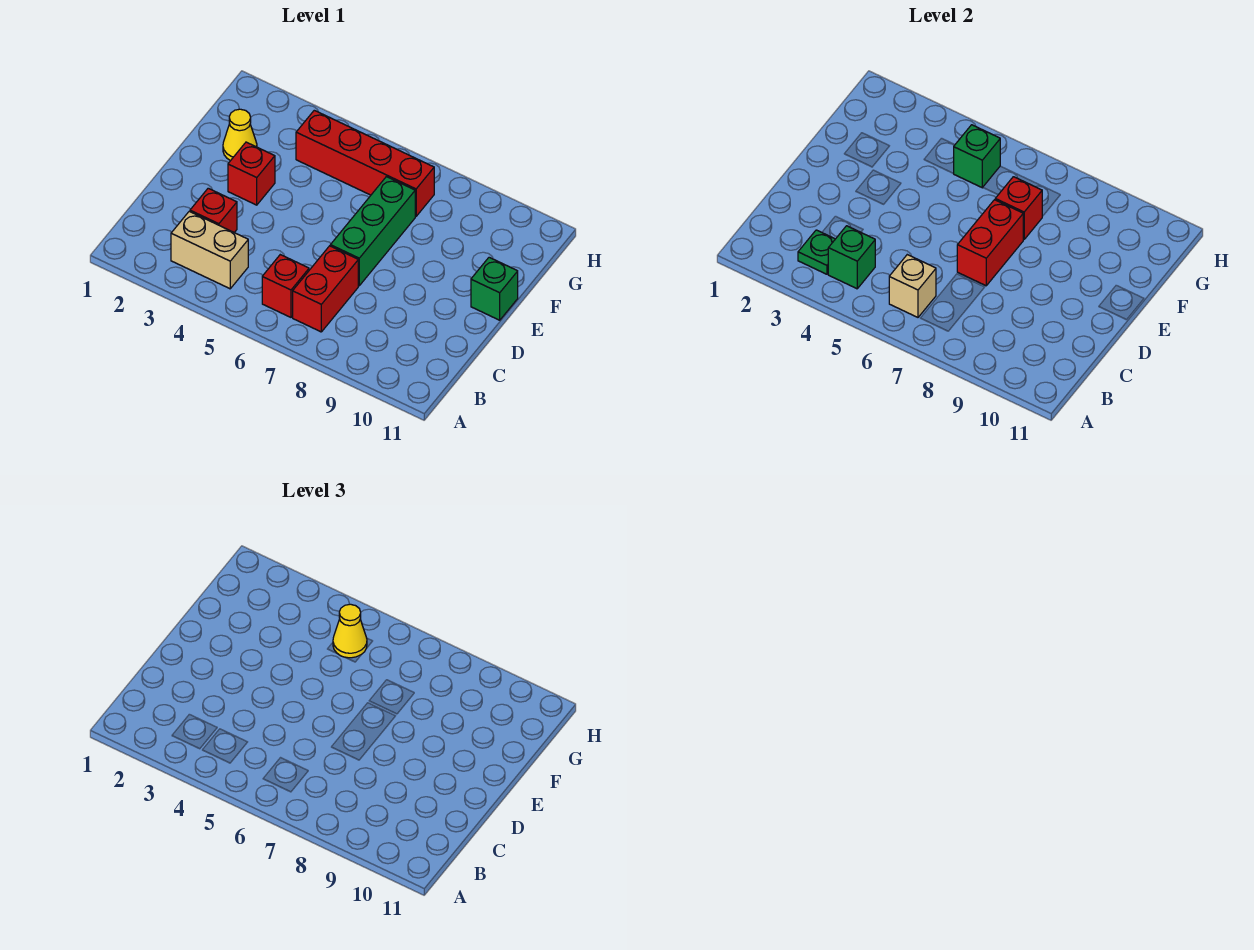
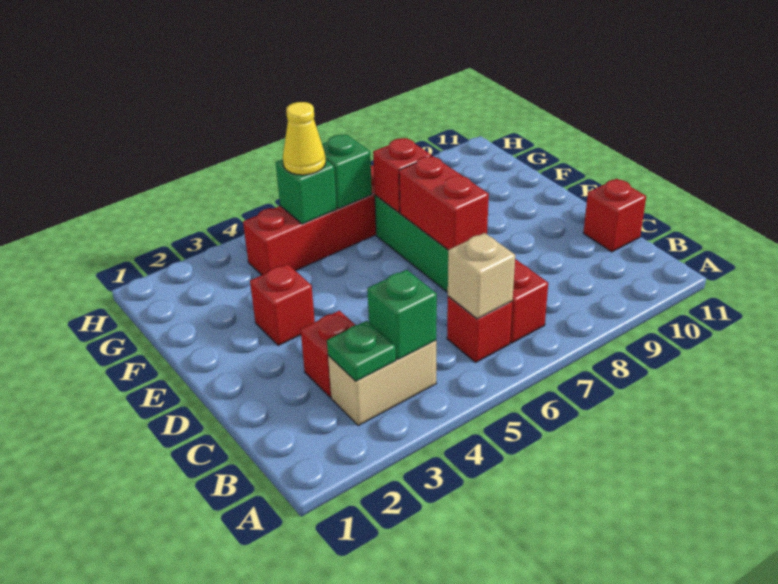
none -> red 1x1 brick [583,179,646,252]
green 1x1 brick [471,257,518,320] -> green 1x1 brick moved to [322,135,372,209]
yellow 1x1 cone [223,109,257,161] -> none

